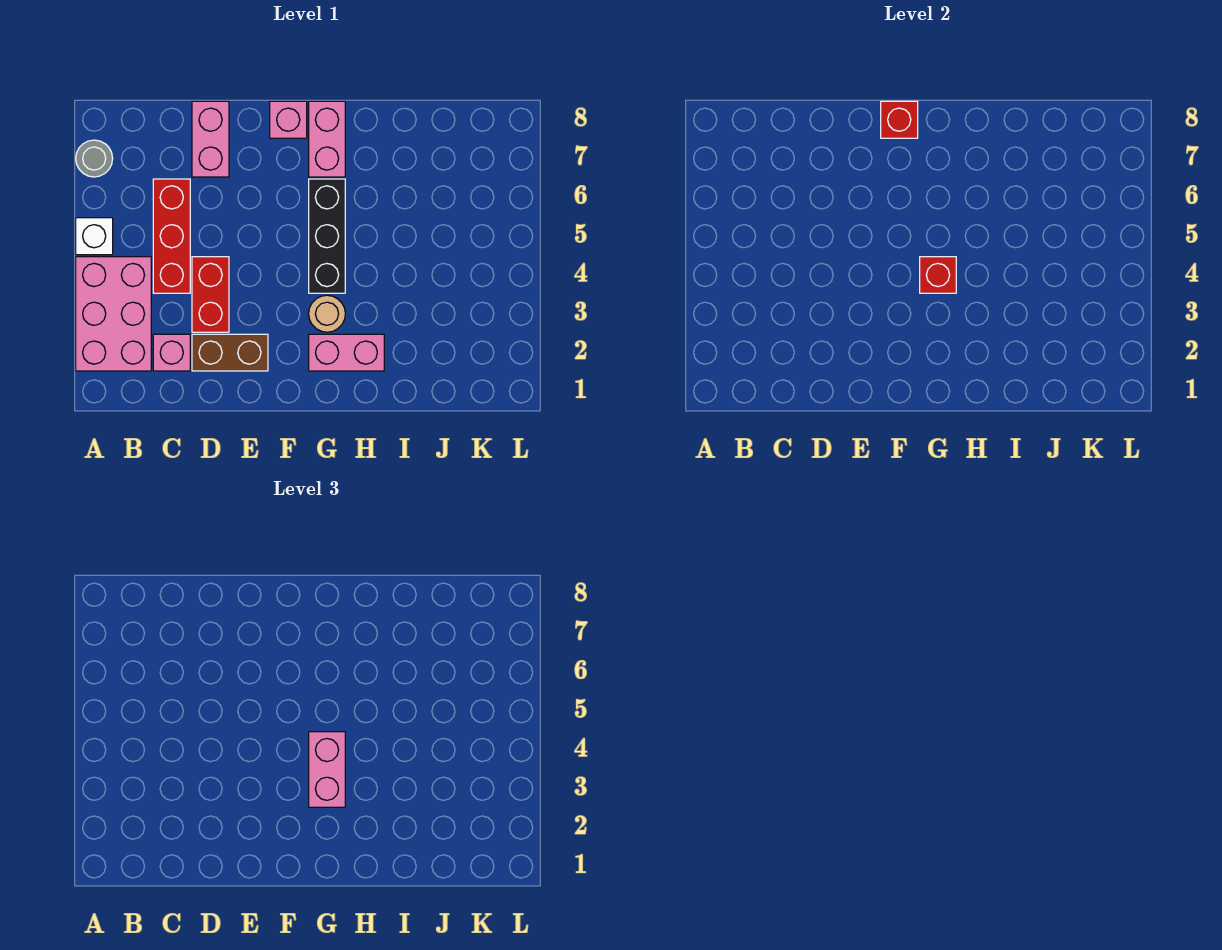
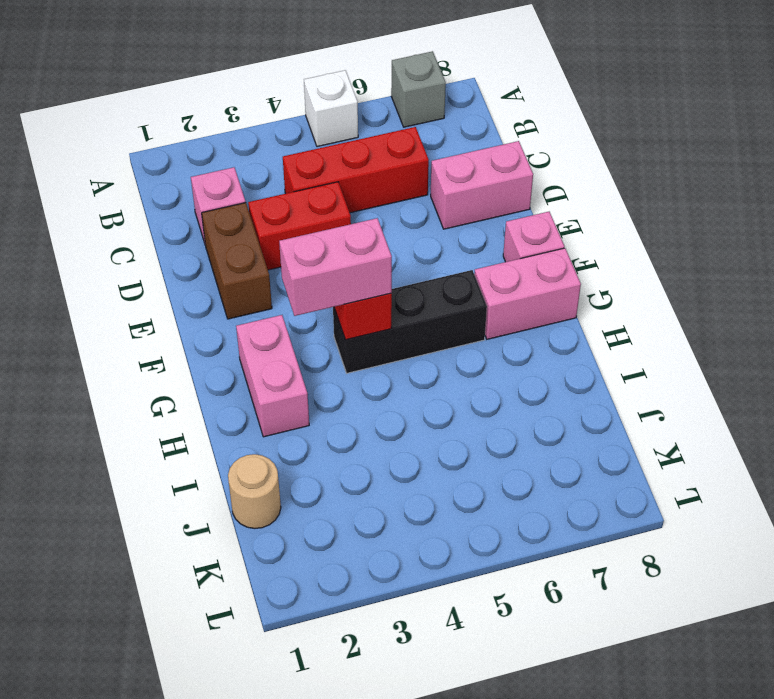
pink 2x3 brick [76,257,151,371] -> none
grey 1x1 round brick [76,140,113,177] -> grey 1x1 brick [391,51,446,127]
red 1x1 brick [881,101,918,138] -> none
tan 1x1 round brick [309,295,345,332] -> tan 1x1 round brick moved to [228,454,281,528]

